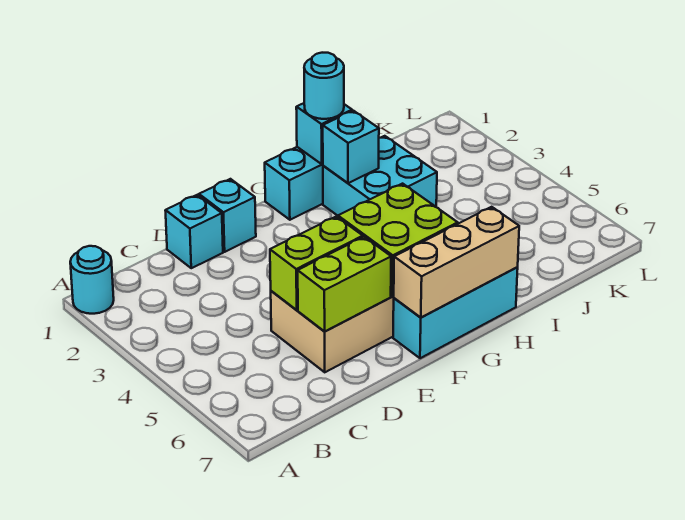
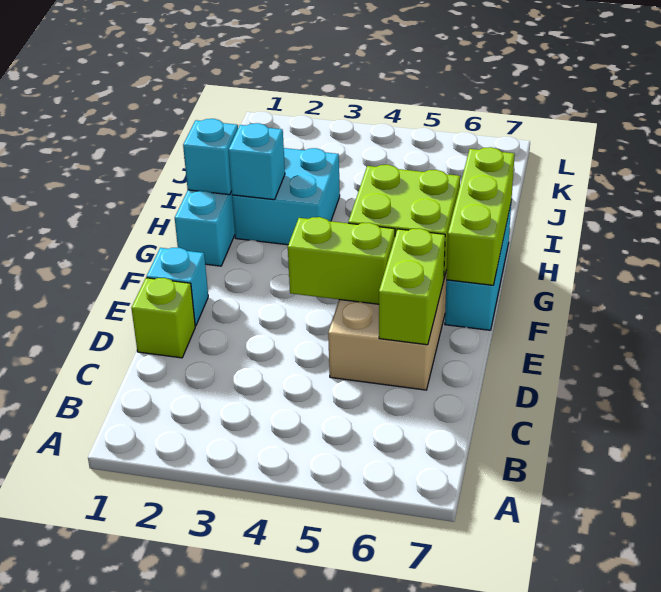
cyan 1x1 round brick [70,246,114,314] -> none
cyan 1x1 brick [165,195,223,268] -> lime 1x1 brick [131,278,195,358]
lime 1x2 brick [270,216,363,310] -> lime 1x2 brick turned to [288,217,395,304]
tan 1x3 brick [394,207,519,318] -> lime 1x3 brick [446,147,515,285]
cyan 1x1 round brick [304,53,344,119] -> none

